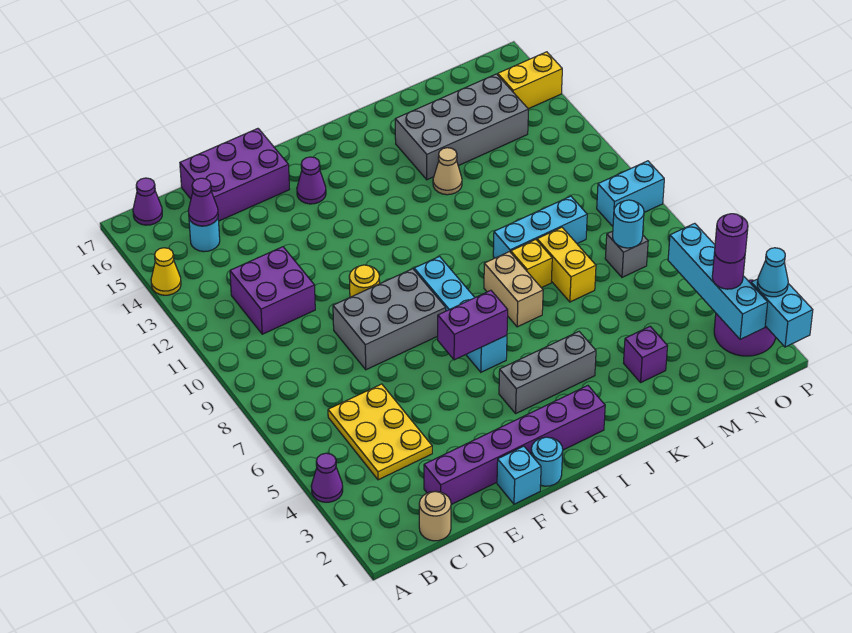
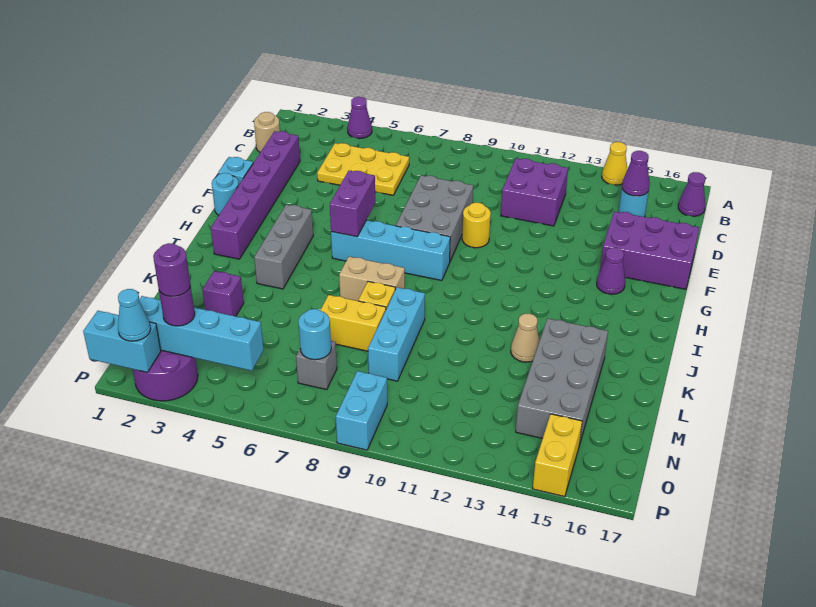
purple 2x3 brick [180,129,290,221] -> purple 2x3 brick turned to [600,211,699,289]

